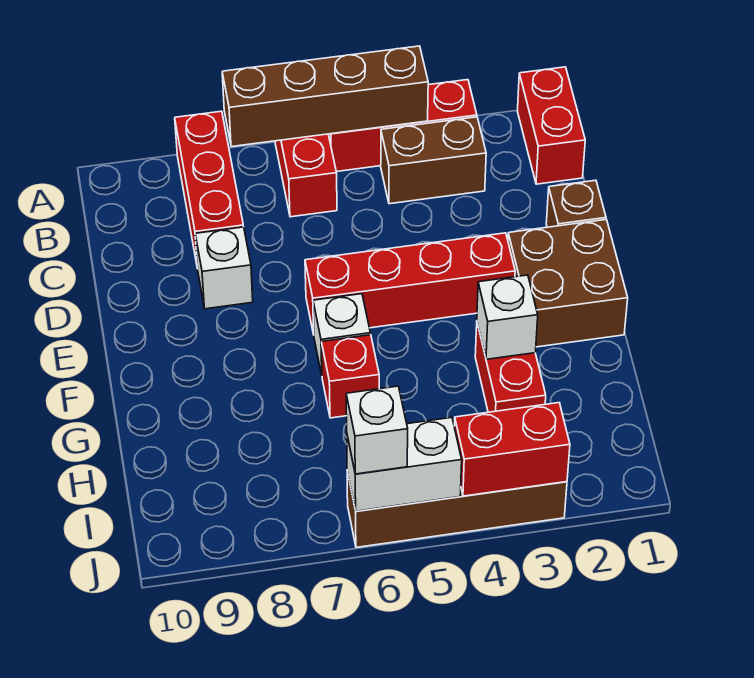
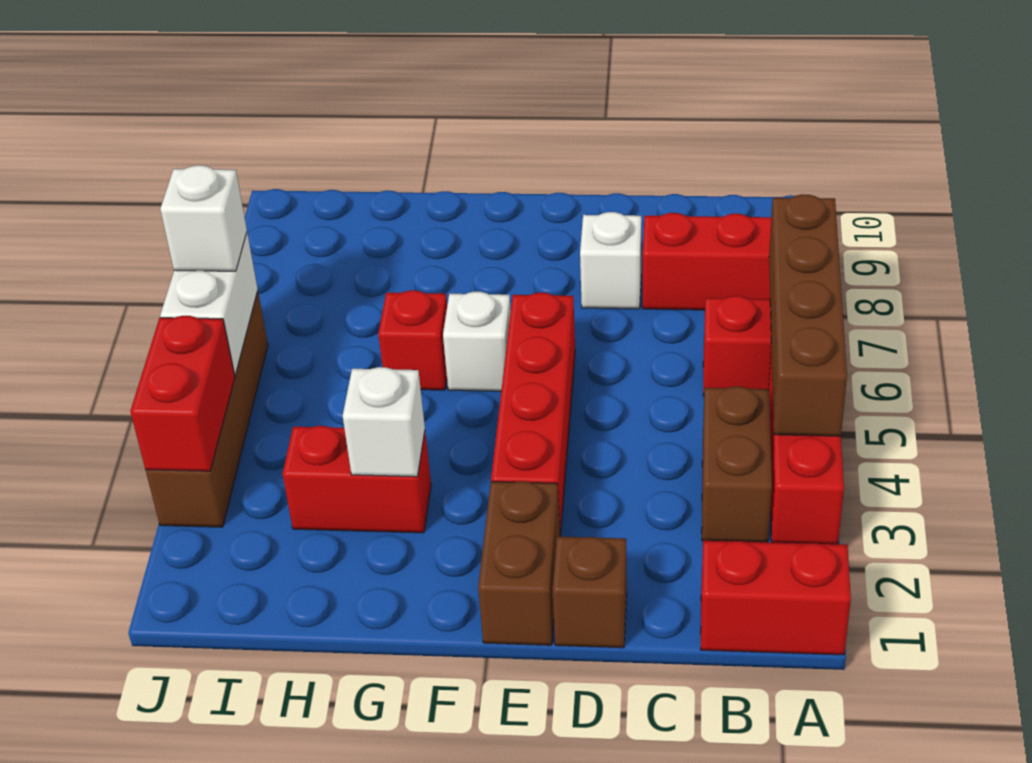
brown 2x2 brick [508,220,628,347] -> brown 1x2 brick [478,481,560,645]

